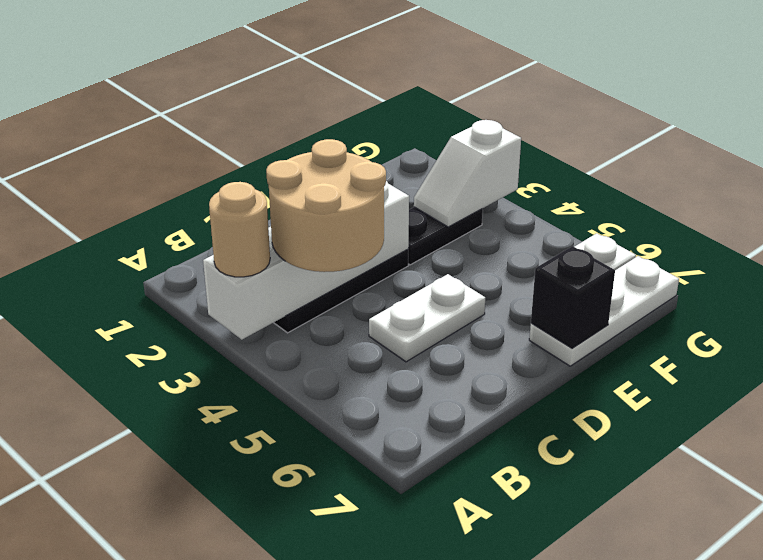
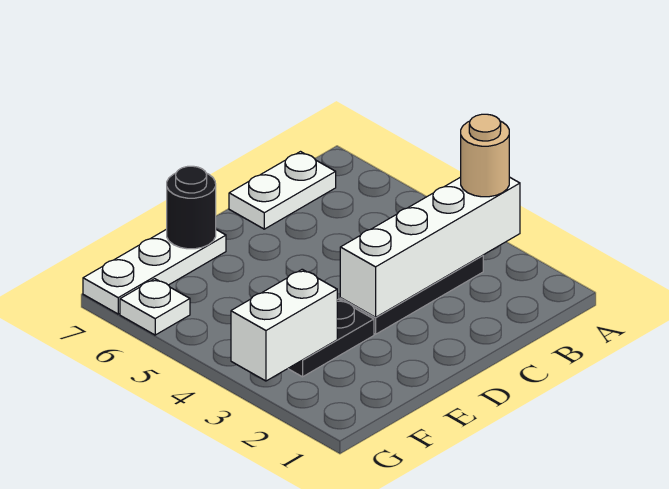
tan 2x2 round brick [266,139,386,272] -> none
white 1x2 plate [369,274,485,362] -> white 1x2 plate moved to [229,152,336,229]
black 1x1 brick [531,246,615,348] -> black 1x1 round brick [167,166,216,249]
white 1x2 slope [414,120,521,227] -> white 1x2 brick [231,269,337,381]

